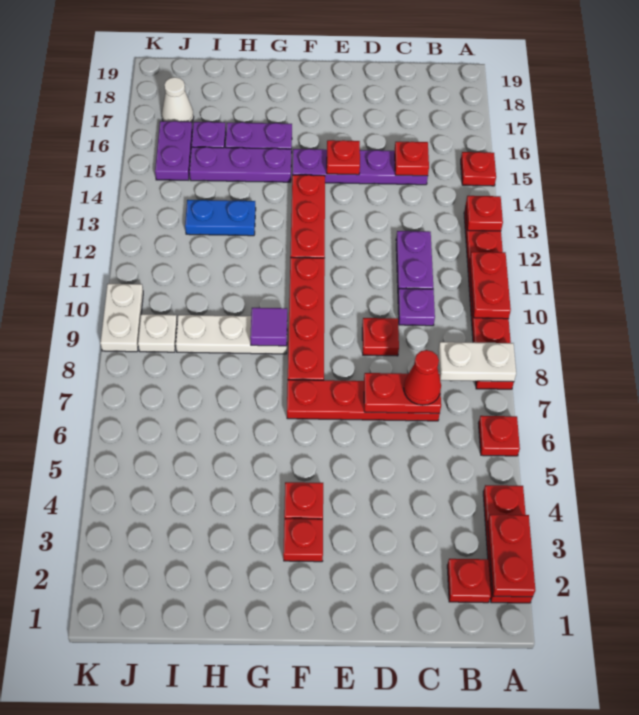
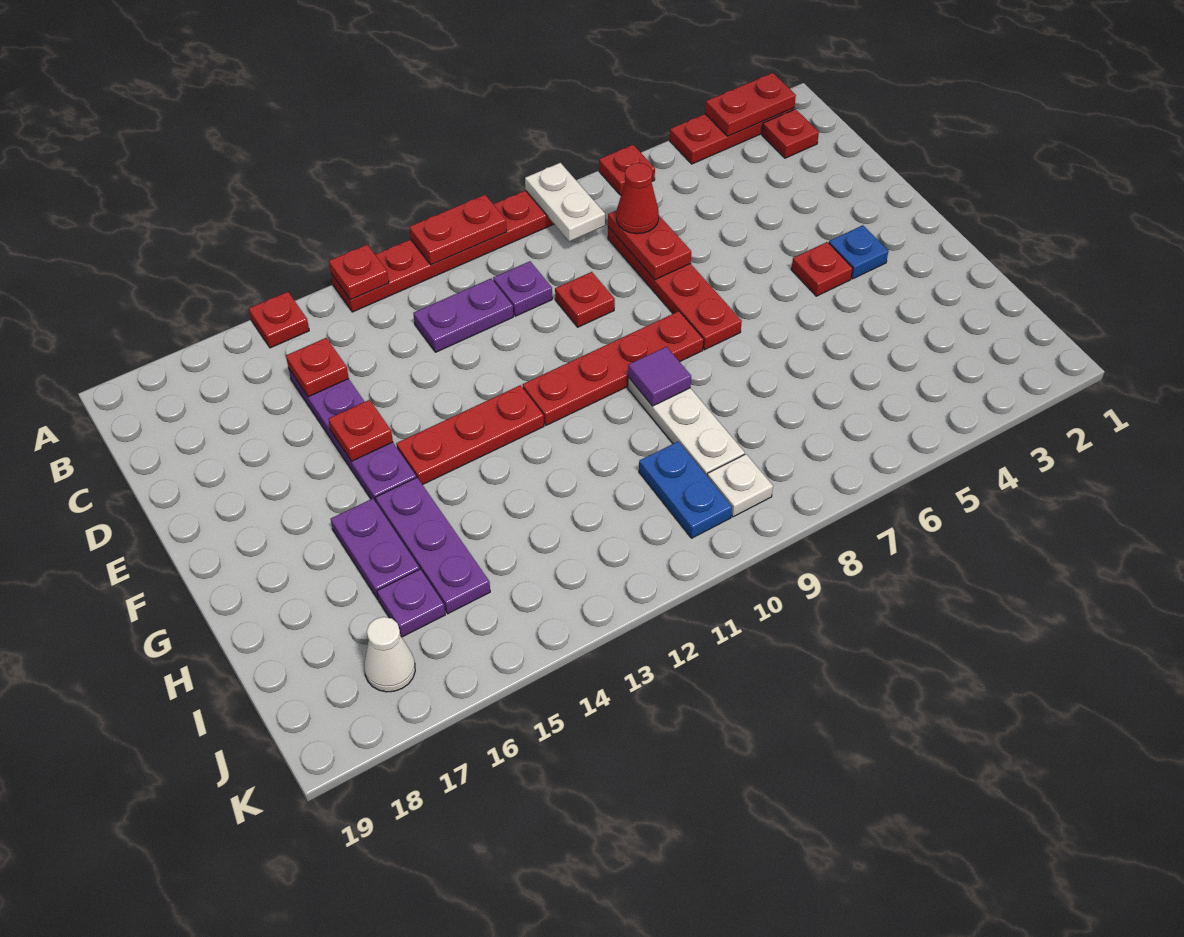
red 1x1 plate [283,519,323,562] -> blue 1x1 plate [829,225,888,279]
blue 1x2 plate [185,200,256,236] -> blue 1x2 plate moved to [639,442,732,538]
purple 1x2 plate [155,121,193,180] -> none
white 1x2 plate [100,284,143,352] -> none

